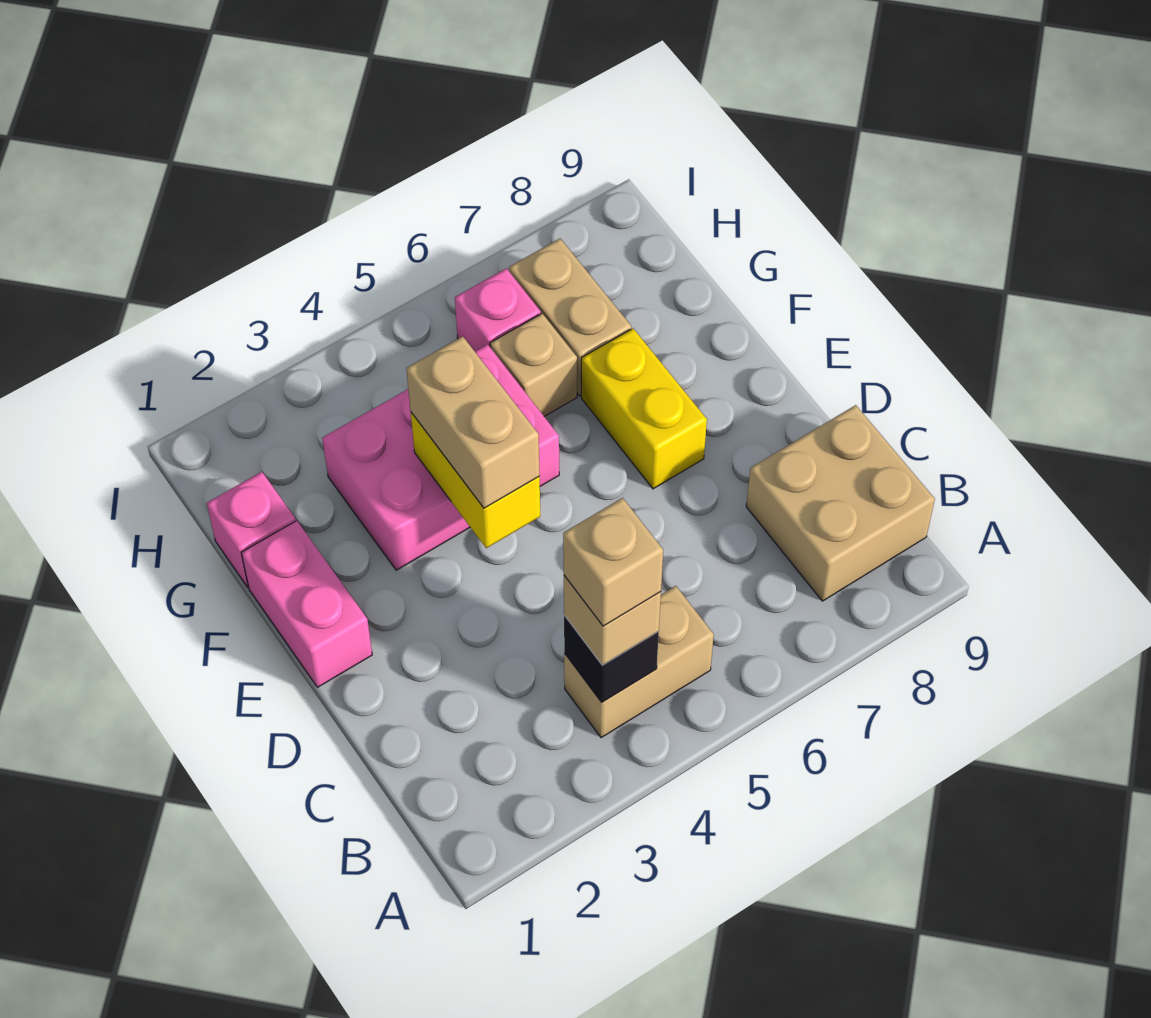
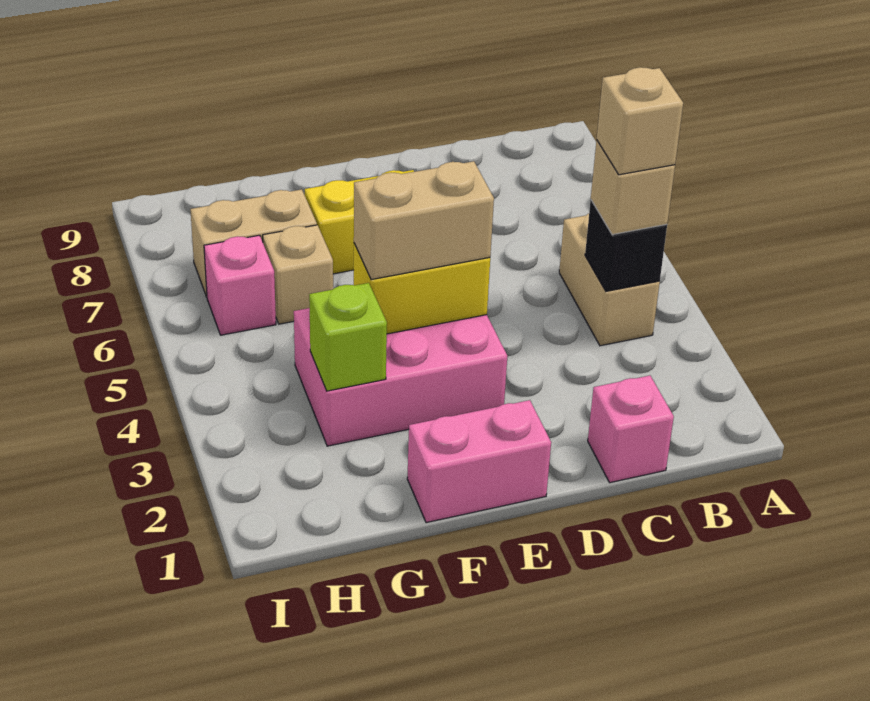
tan 2x2 brick [746,405,935,601] -> none
pink 2x3 brick [322,344,559,570] -> pink 2x3 brick turned to [294,308,507,446]
pink 1x1 brick [207,472,296,587] -> pink 1x1 brick moved to [588,376,674,483]
none -> lime 1x1 brick [309,283,387,391]

